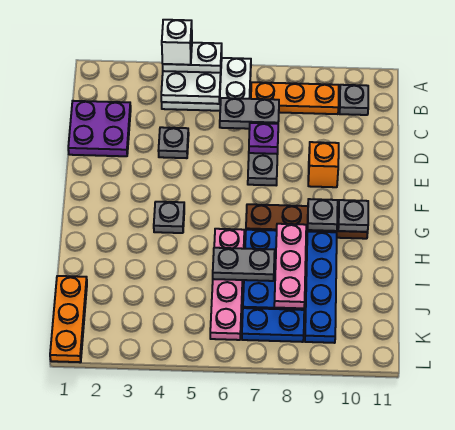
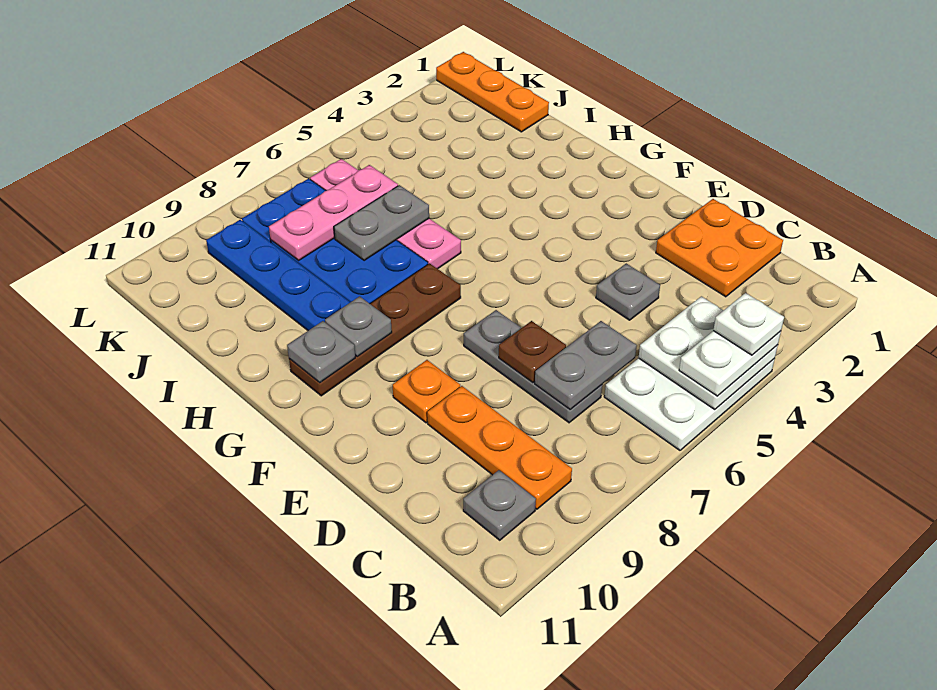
white 1x1 brick [162,20,192,65] -> white 1x1 plate [713,293,784,355]
orange 1x3 plate [251,82,339,114] -> orange 1x3 plate turned to [427,386,572,509]
purple 2x2 plate [68,101,131,156] -> orange 2x2 plate [656,199,783,297]
purple 1x1 plate [249,123,278,154] -> brown 1x1 plate [499,321,566,383]
orange 1x1 brick [308,142,339,187] -> orange 1x1 plate [393,360,460,423]
grey 1x1 plate [154,202,184,233] -> none
pink 1x3 plate [274,224,306,308] -> pink 1x3 plate turned to [269,165,398,261]

